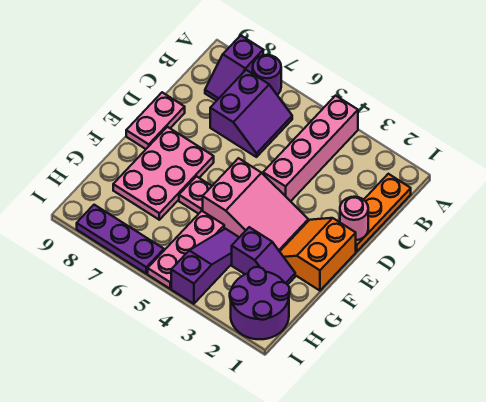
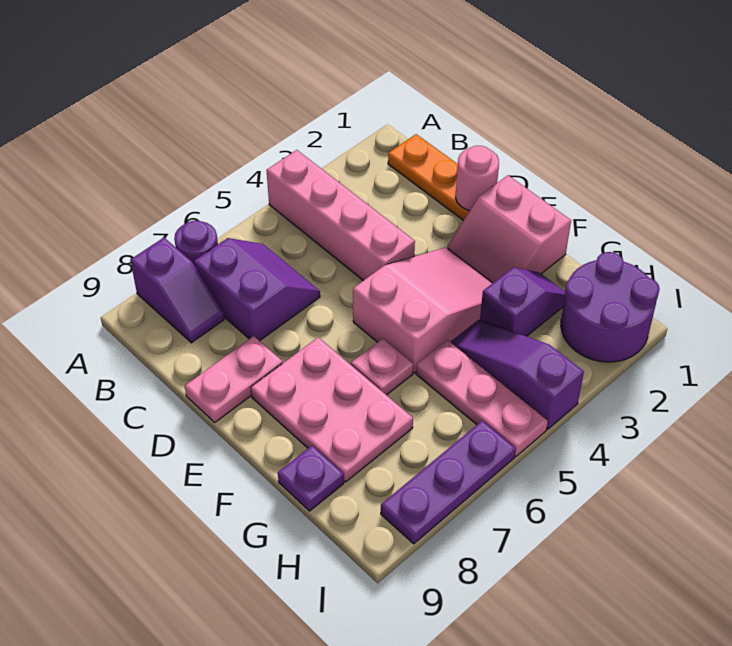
pink 1x2 plate [126,92,185,149] -> pink 1x2 plate turned to [185,336,283,422]
orange 2x2 slope [280,218,356,291] -> pink 2x2 slope [447,175,571,283]
none -> purple 1x1 plate [278,446,344,511]

